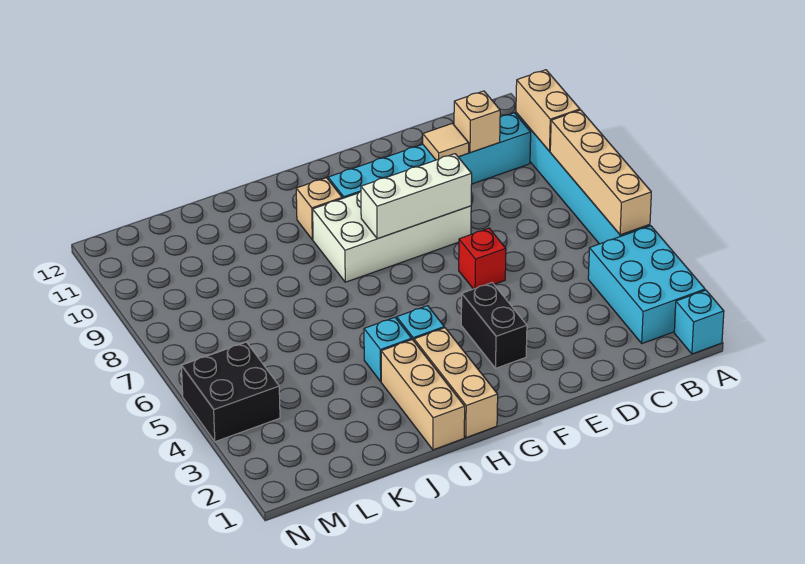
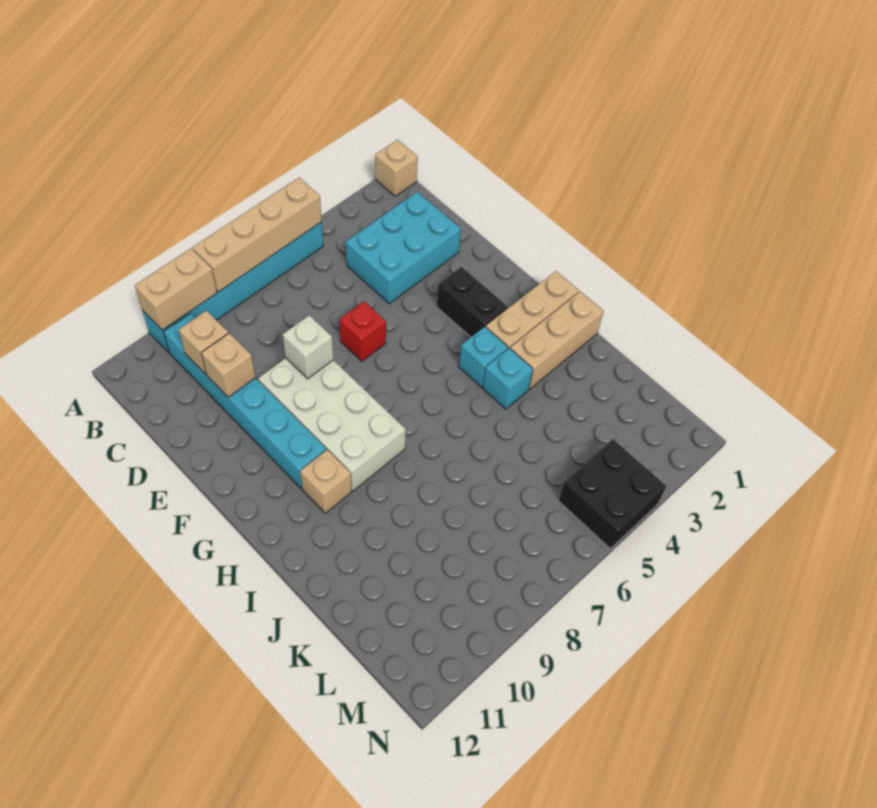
cyan 1x1 brick [674,290,724,354] -> tan 1x1 brick [375,140,418,196]
cyan 2x3 brick [588,226,705,343] -> cyan 2x3 brick moved to [346,192,461,304]
tan 1x1 tile [423,123,469,160] -> tan 1x1 brick [201,333,255,397]
white 1x3 brick [361,154,472,239] -> white 1x1 brick [283,315,333,379]
black 1x2 brick [461,283,527,368] -> black 1x2 brick turned to [437,267,508,337]

